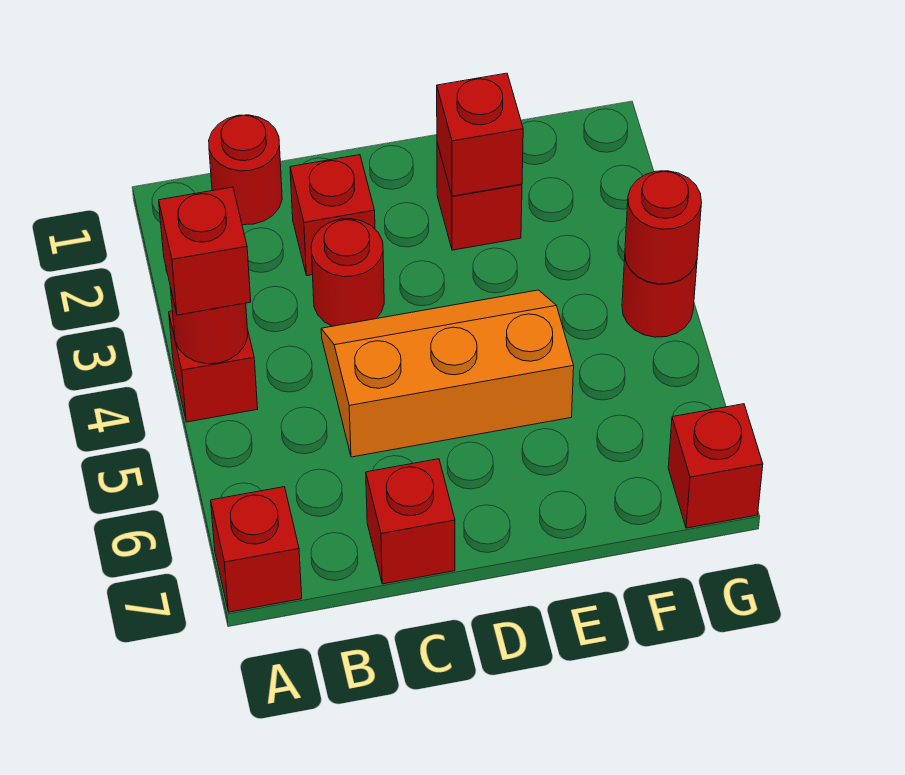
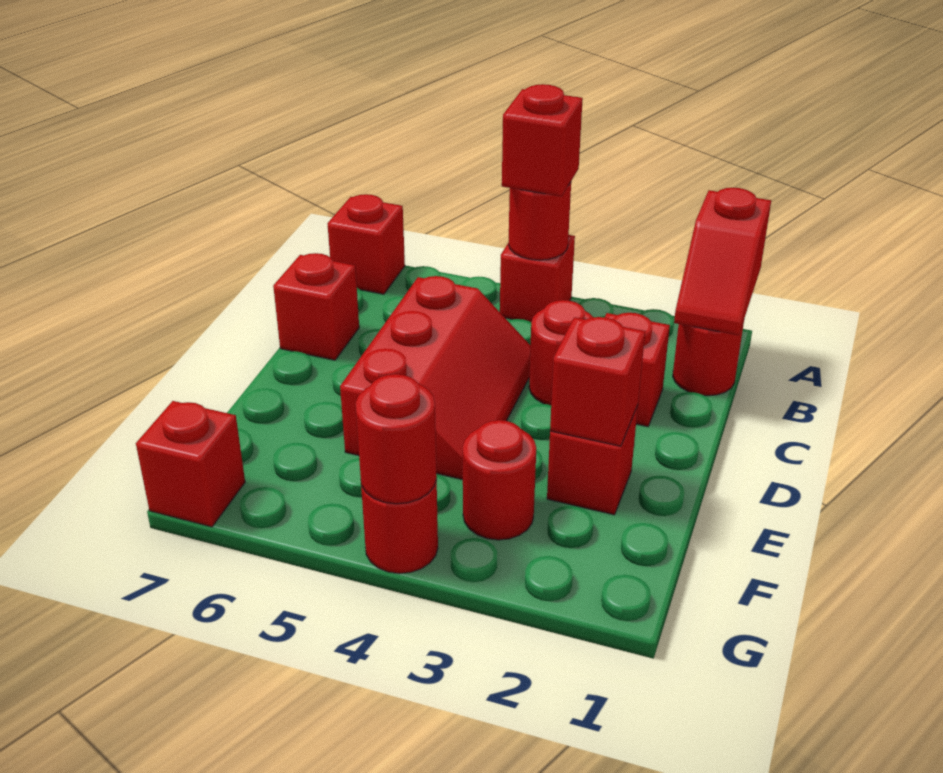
none -> red 1x2 slope [674,188,771,335]
orange 2x3 slope [321,290,574,457] -> red 2x3 slope [340,276,531,480]
none -> red 1x1 round brick [463,420,536,540]

